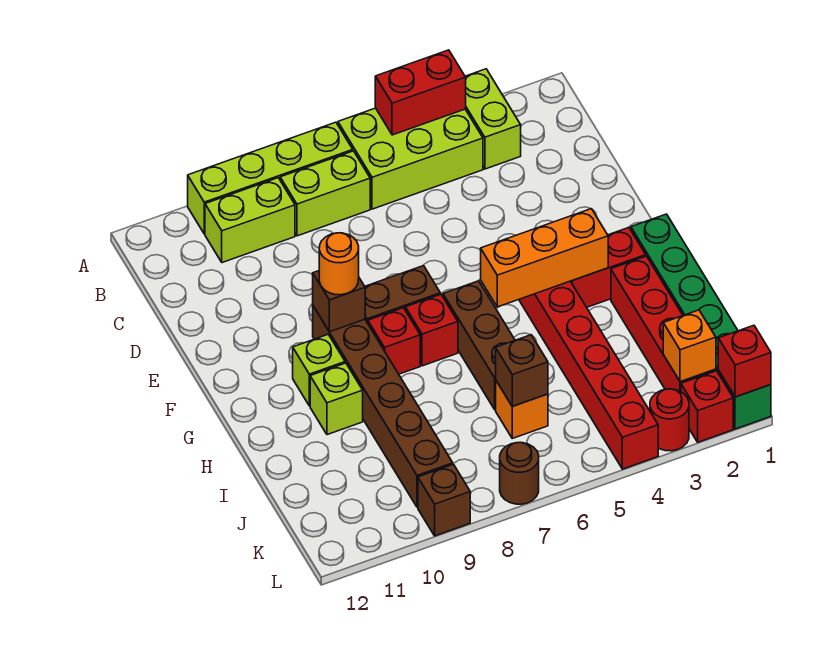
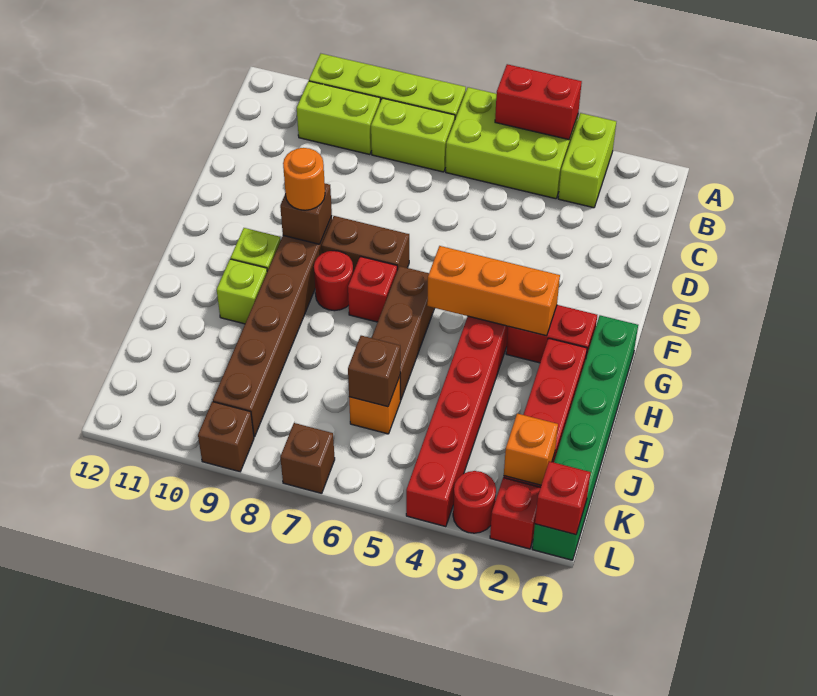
red 1x1 brick [368,308,420,374] -> red 1x1 round brick [314,251,353,311]
brown 1x1 round brick [500,442,539,504] -> brown 1x1 brick [280,423,335,493]

